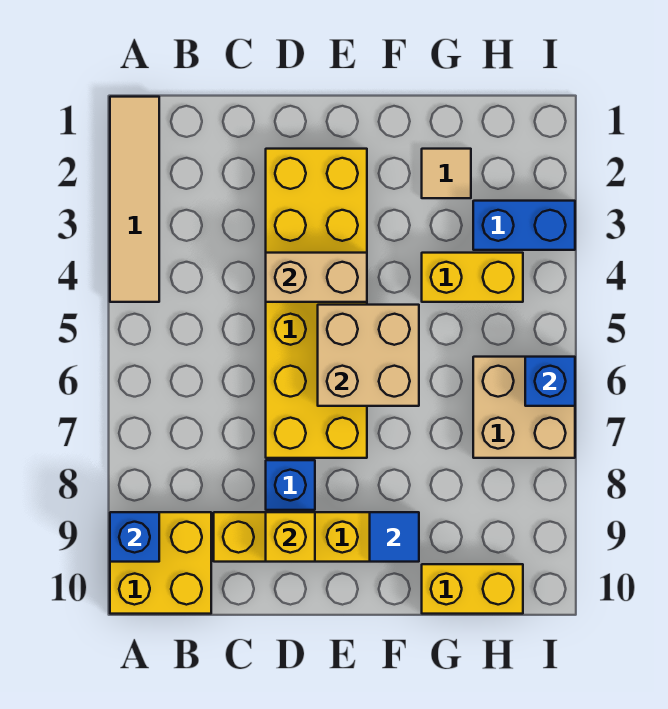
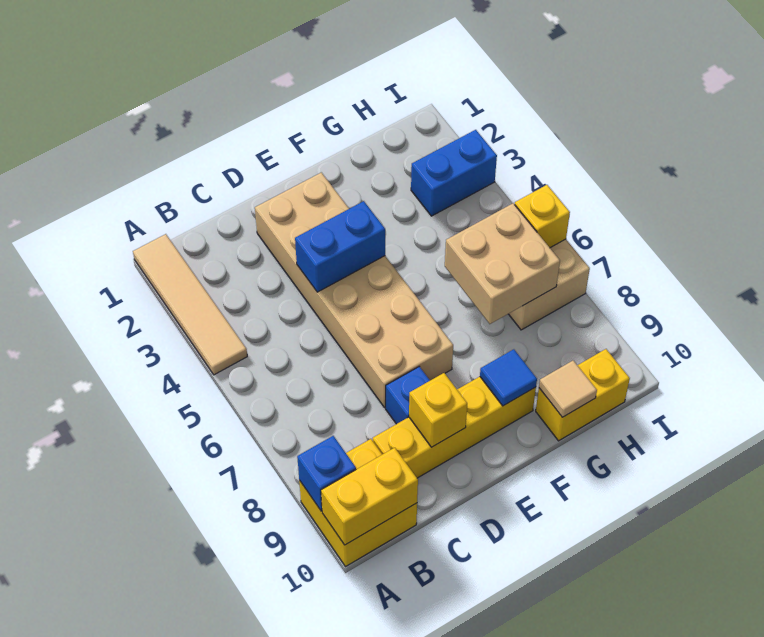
yellow 2x6 brick [266,149,367,458] -> tan 2x6 brick [255,172,453,408]
tan 1x2 brick [266,253,367,302] -> blue 1x2 brick [295,201,385,292]
tan 2x2 brick [318,305,419,406] -> tan 2x2 brick moved to [445,203,560,324]
tan 1x1 tile [422,149,471,198] -> tan 1x1 tile moved to [539,361,597,417]
yellow 1x2 brick [422,253,523,302] -> yellow 1x2 brick moved to [321,448,418,545]
blue 1x1 brick [525,357,575,406] -> yellow 1x1 brick [515,185,570,248]

